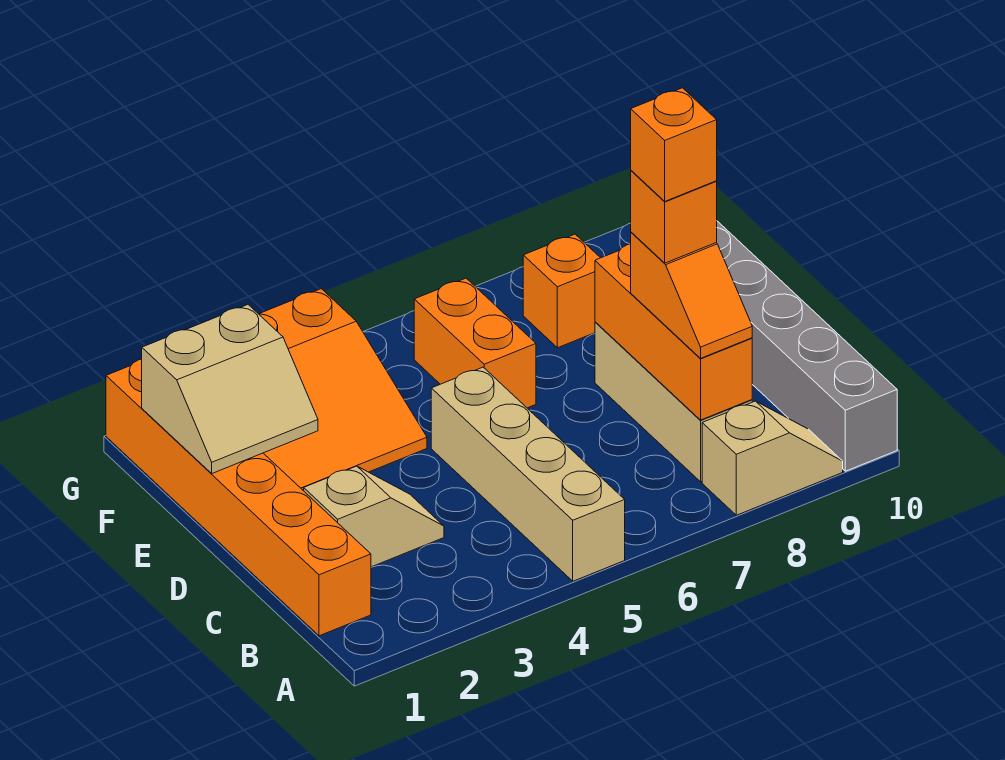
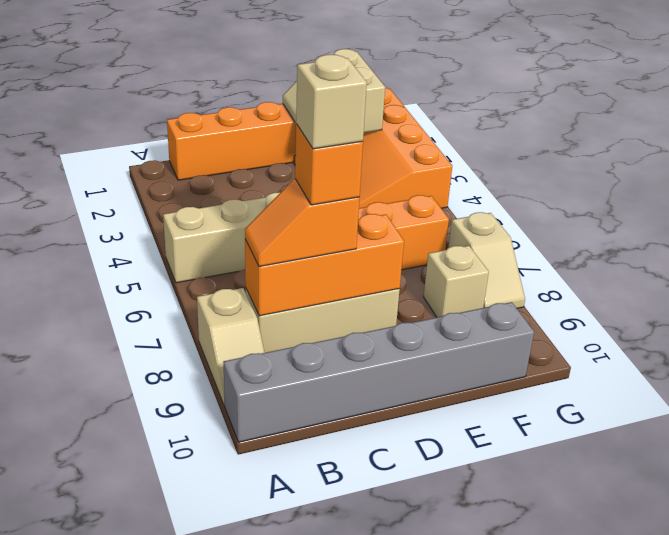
tan 1x2 slope [304,466,444,567] -> tan 1x2 slope moved to [448,212,525,308]
orange 1x1 brick [631,88,717,201] -> tan 1x1 brick [296,55,367,149]
orange 1x1 brick [523,234,600,348] -> tan 1x1 brick [424,246,489,317]

